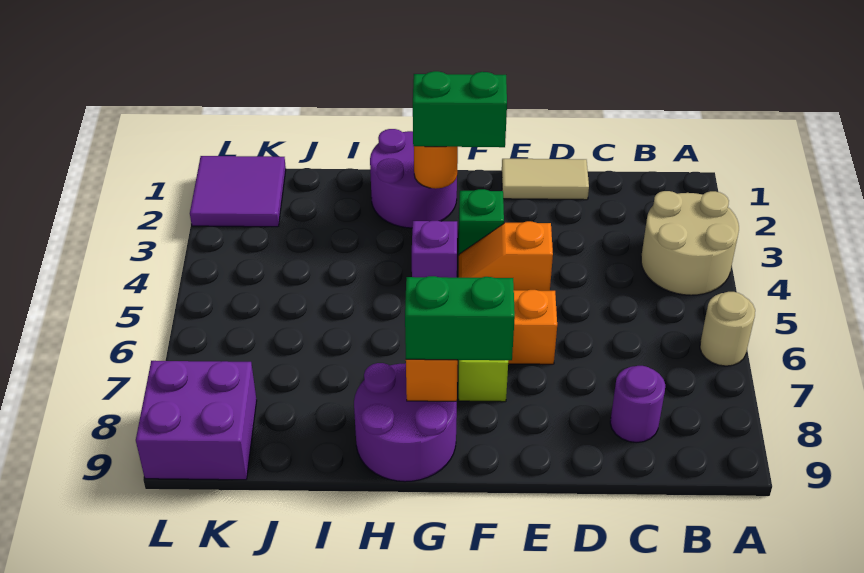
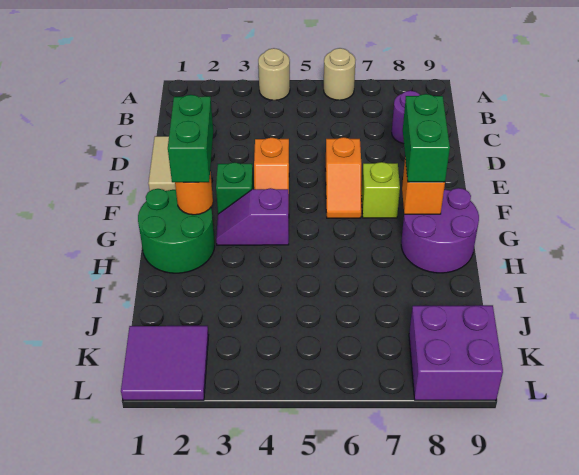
tan 2x2 round brick [641,191,739,295] -> tan 1x1 round brick [258,48,290,100]
purple 2x2 round brick [370,129,457,228] -> green 2x2 round brick [138,189,215,273]

